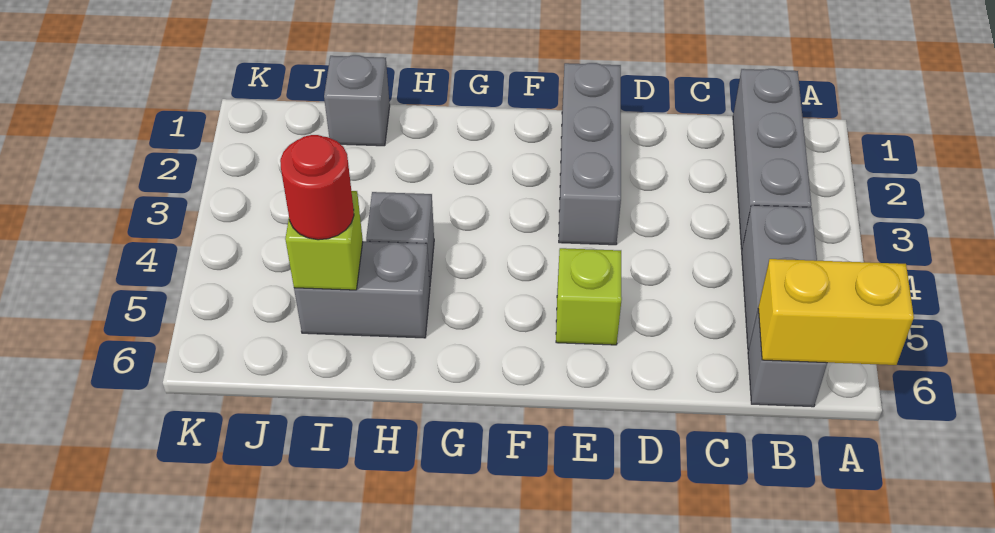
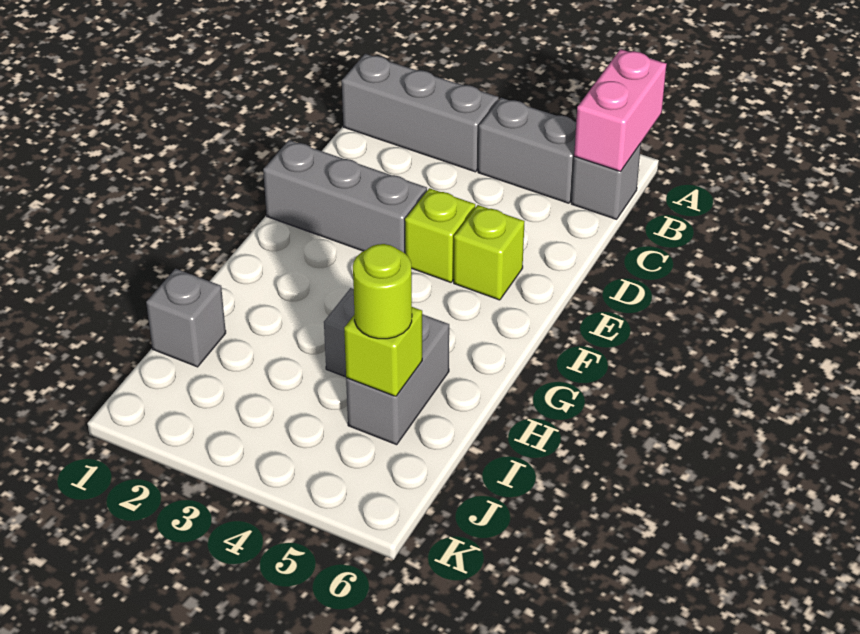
yellow 1x2 brick [758,259,914,365] -> pink 1x2 brick [574,49,667,172]
none -> lime 1x1 brick [405,188,475,282]
red 1x1 round brick [280,135,354,240] -> lime 1x1 round brick [353,244,412,339]

